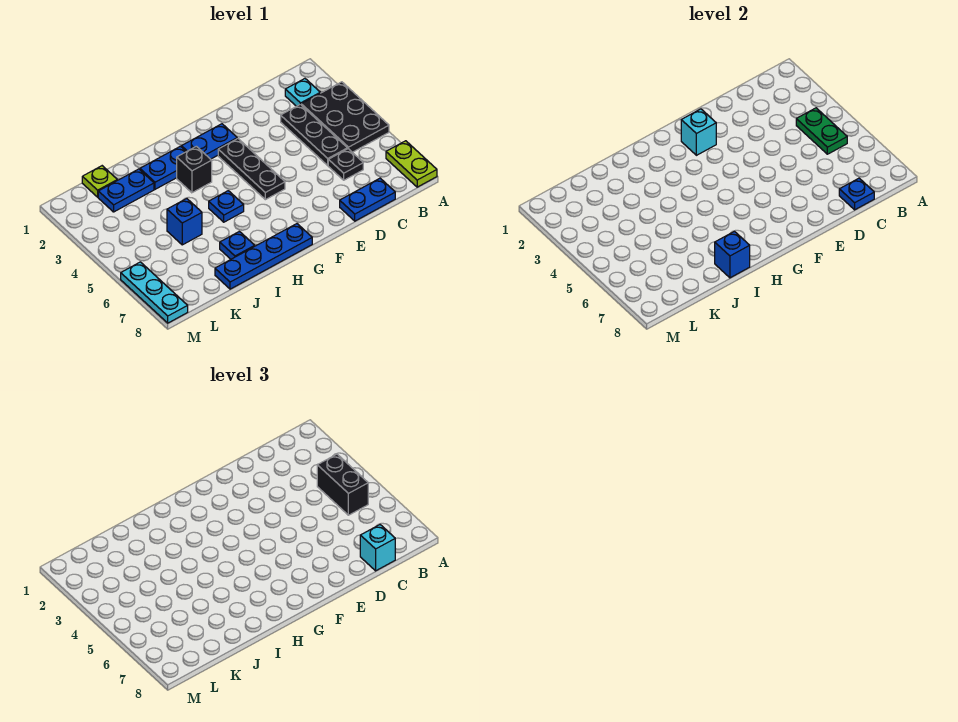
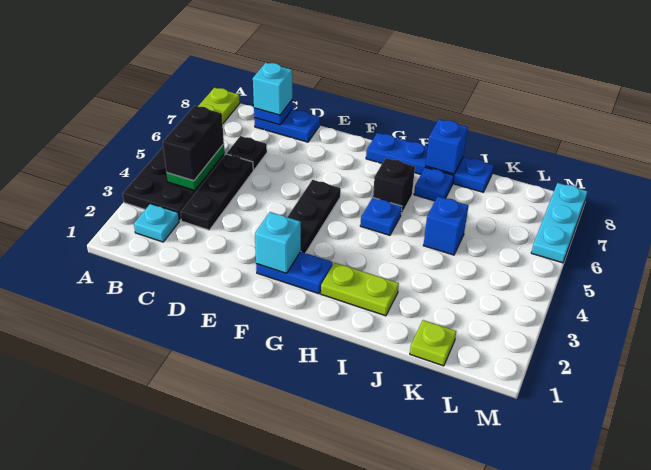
blue 1x2 plate [140,146,186,189] -> lime 1x2 plate [321,263,399,316]
black 1x1 brick [177,146,212,193] -> black 1x1 brick moved to [373,158,415,214]
blue 1x2 plate [98,169,154,212] -> none

